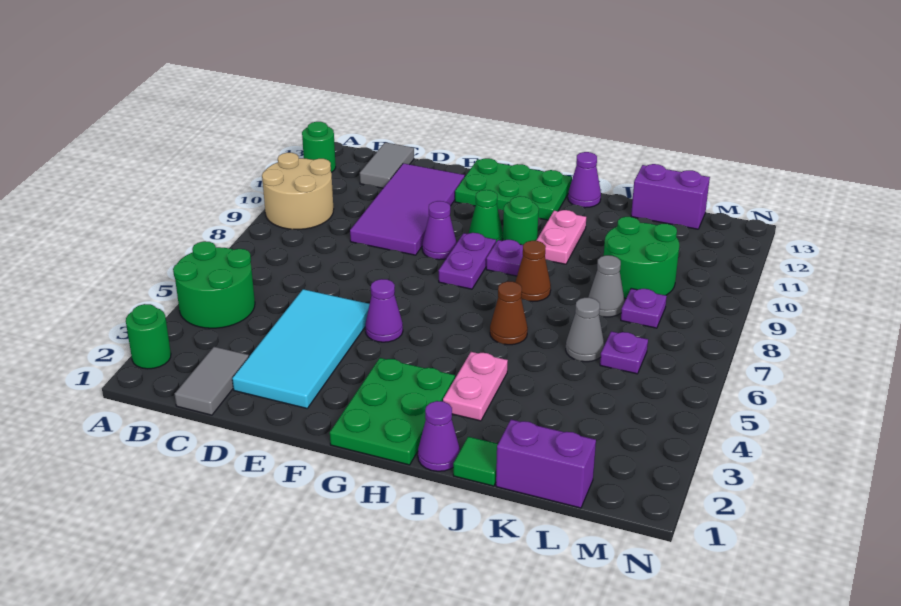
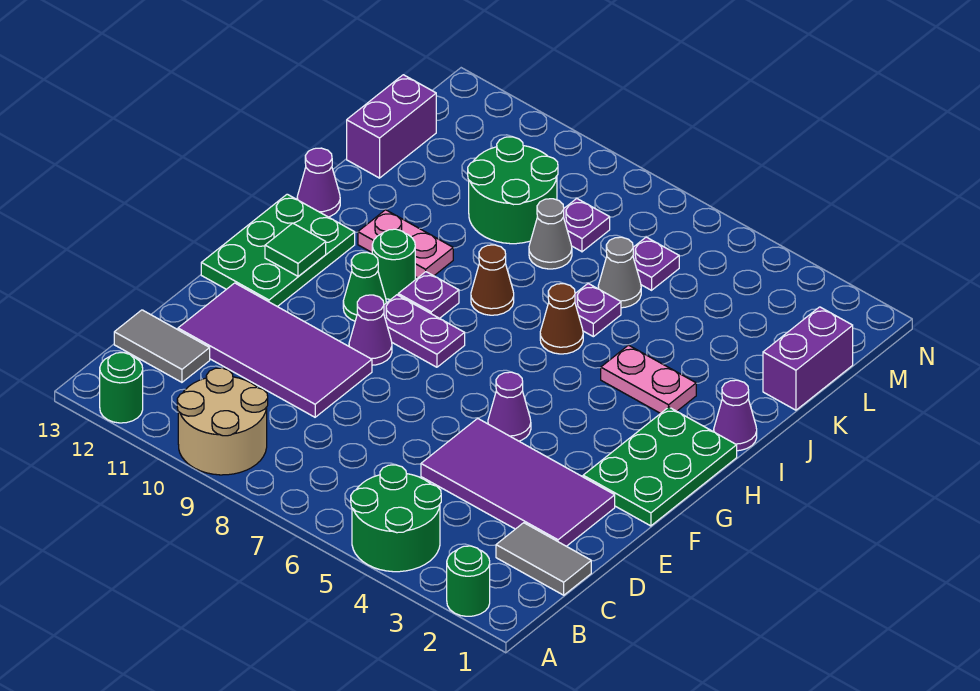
cyan 2x4 tile [232,289,370,408] -> purple 2x4 tile [421,418,615,546]
green 2x3 plate [330,358,455,465] -> green 2x3 plate turned to [583,407,737,526]
green 1x1 tile [453,437,498,486] -> green 1x1 tile moved to [265,223,326,276]
none -> purple 1x1 plate [575,284,621,337]

